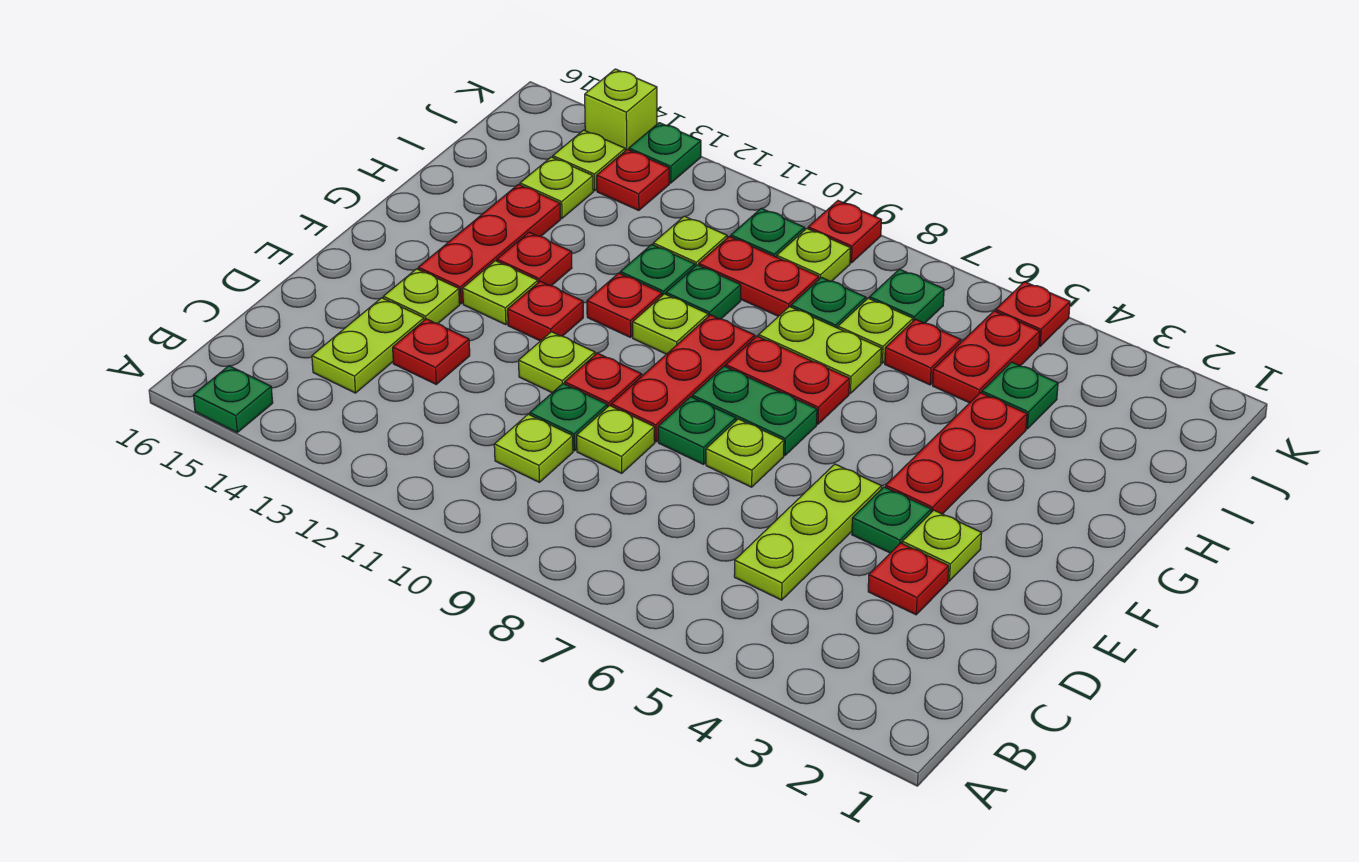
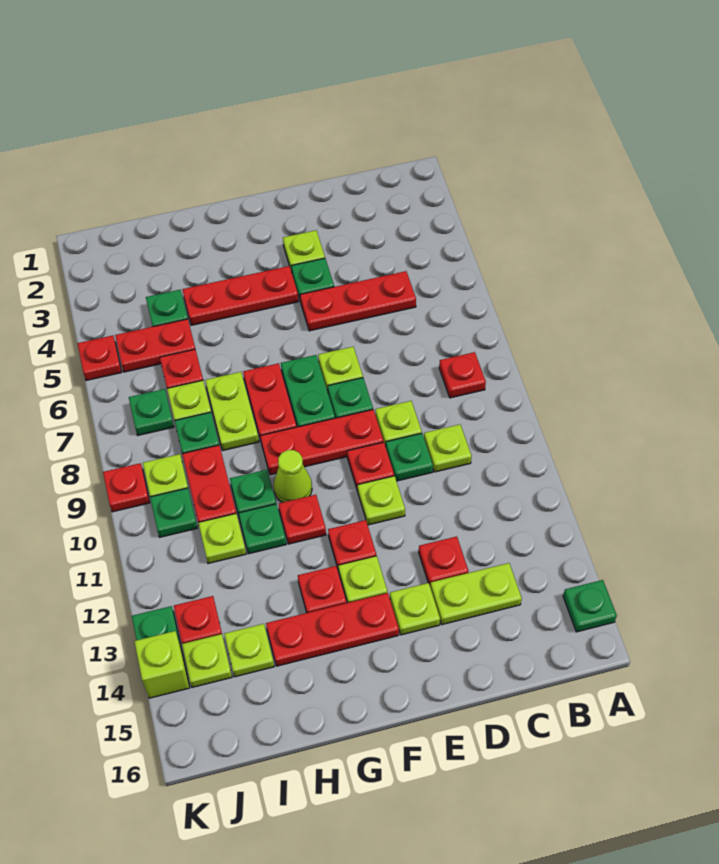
lime 1x3 plate [734,464,882,600] -> red 1x3 plate [300,271,416,331]
red 1x1 plate [868,543,949,615] -> red 1x1 plate moved to [439,352,486,398]
lime 1x1 plate [633,294,708,354] -> lime 1x1 cone [274,450,312,502]

